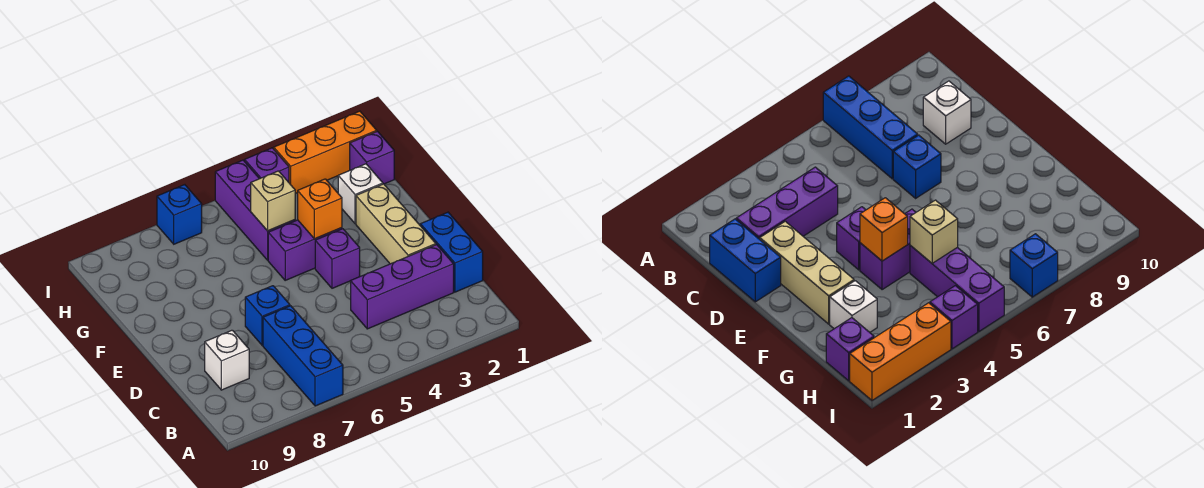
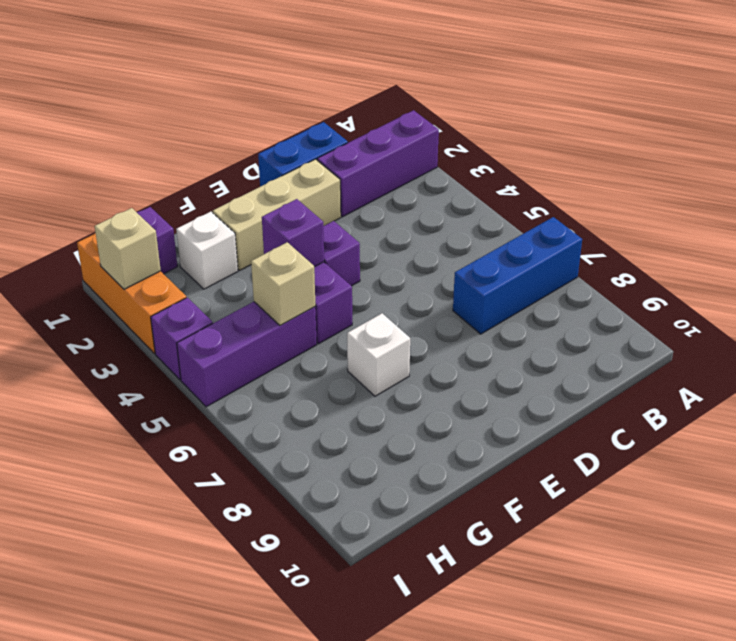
purple 1x3 brick [351,245,454,329] -> purple 1x3 brick turned to [317,110,439,217]
white 1x1 brick [205,330,249,390] -> white 1x1 brick moved to [347,313,410,396]
blue 1x1 brick [245,286,290,345] -> none
orange 1x1 brick [298,179,342,239] -> purple 1x1 brick [262,199,324,267]
none -> tan 1x1 brick [95,208,161,289]
blue 1x1 brick [157,185,202,244] -> none

